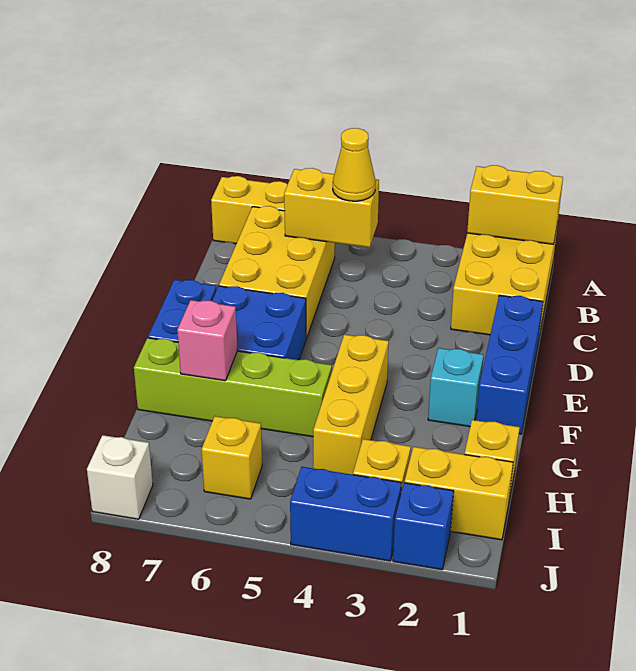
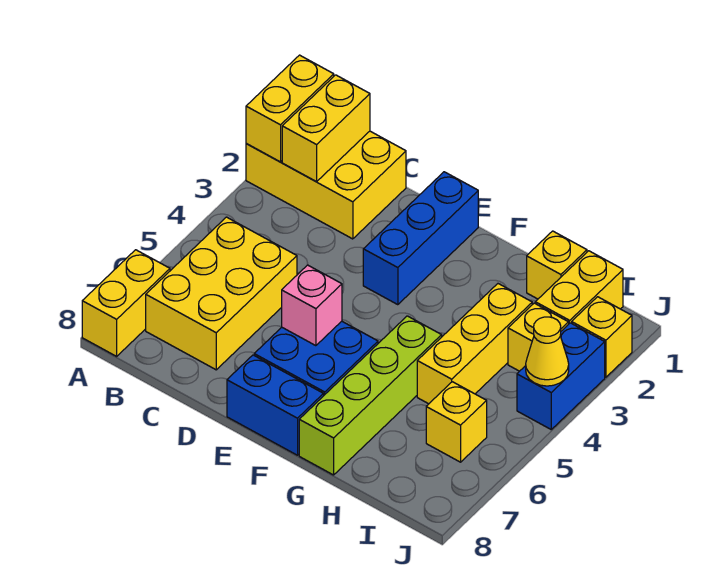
yellow 1x2 brick [284,168,379,247] -> yellow 1x2 brick moved to [282,75,370,182]
yellow 1x1 cone [333,128,376,201] -> yellow 1x1 cone moved to [526,317,569,386]
yellow 2x3 brick [219,206,335,338] -> yellow 2x3 brick turned to [146,217,297,370]
blue 1x3 brick [476,295,543,434] -> blue 1x3 brick turned to [363,172,478,305]
cyan 1x1 brick [428,348,484,427] -> none
yellow 1x3 brick [313,334,389,475] -> yellow 1x3 brick turned to [417,284,532,404]
pink 1x1 brick [177,300,238,381] -> pink 1x1 brick moved to [282,265,342,346]
blue 1x1 brick [393,483,454,570] -> yellow 1x1 brick [572,297,632,377]
white 1x1 brick [87,435,153,519] -> none

